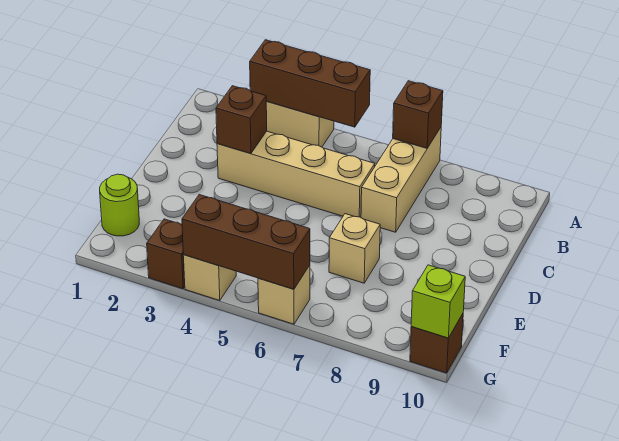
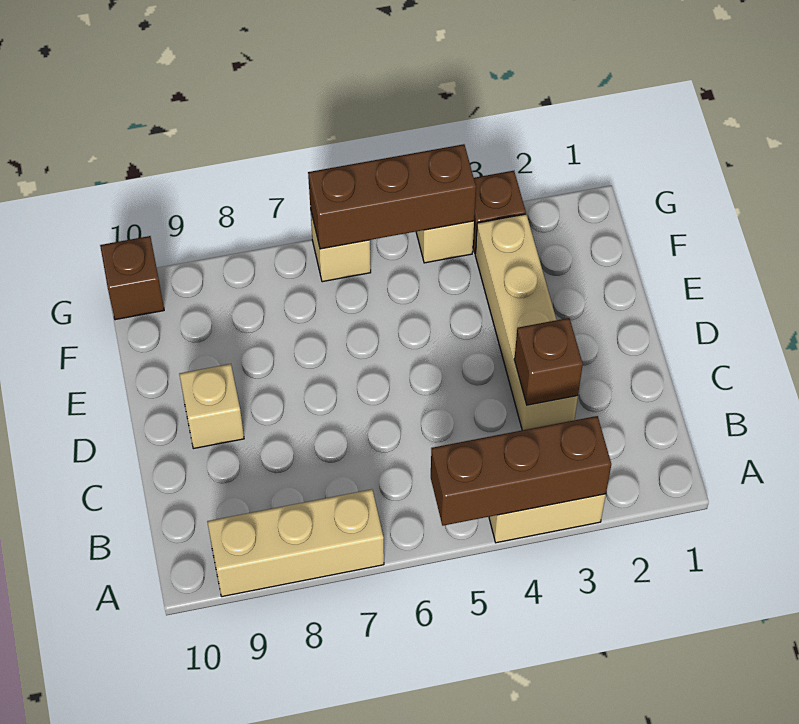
tan 1x3 brick [361,128,441,232] -> tan 1x3 brick turned to [207,489,384,597]
brown 1x1 brick [393,81,443,148] -> none
tan 1x4 brick [217,131,375,217] -> tan 1x4 brick turned to [475,214,578,430]
tan 1x1 brick [329,214,380,283] -> tan 1x1 brick moved to [179,364,244,449]
lime 1x1 round brick [100,174,139,236] -> none
lime 1x1 brick [411,265,465,338] -> none

